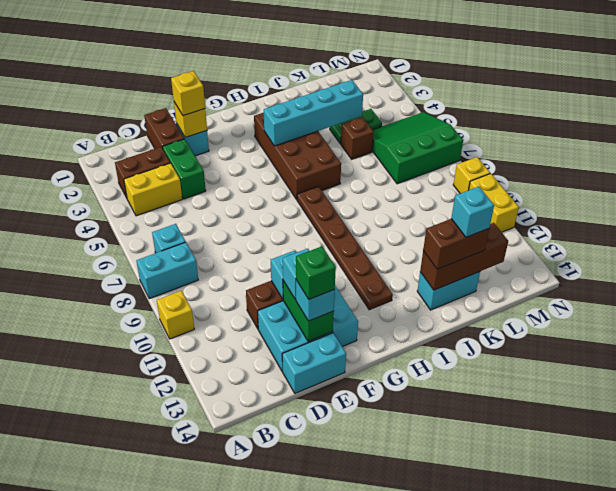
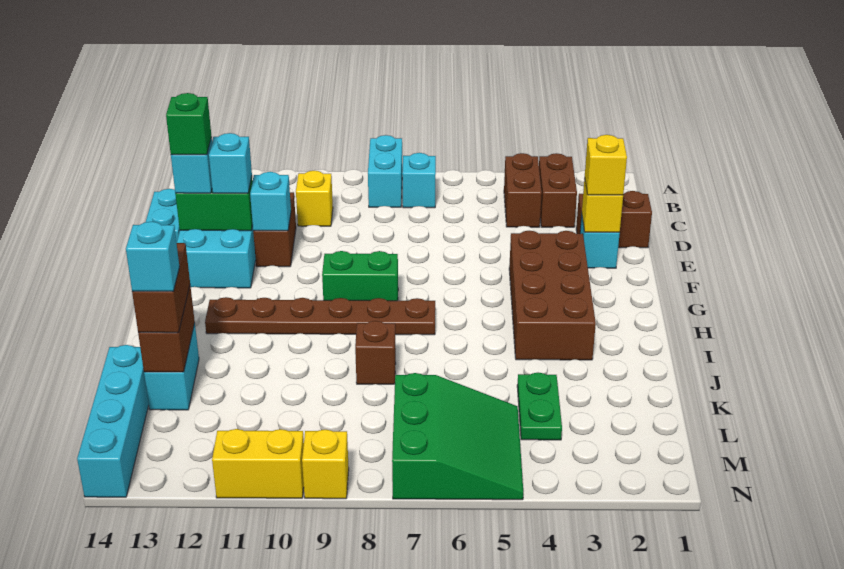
yellow 1x1 brick [157,291,194,339] -> yellow 1x1 brick moved to [296,171,333,226]
yellow 1x2 brick [124,163,182,216] -> brown 1x2 brick [504,153,542,227]
green 1x2 brick [163,139,206,199] -> green 1x2 brick moved to [322,251,398,301]
brown 2x4 brick [254,113,341,199] -> brown 2x4 brick turned to [509,231,596,360]
cyan 1x4 brick [264,80,363,146] -> cyan 1x4 brick moved to [77,345,149,497]
brown 1x3 brick [420,223,508,290] -> brown 1x2 brick [138,286,195,372]
brown 1x1 brick [341,117,374,159] -> brown 1x1 brick moved to [355,321,396,384]

